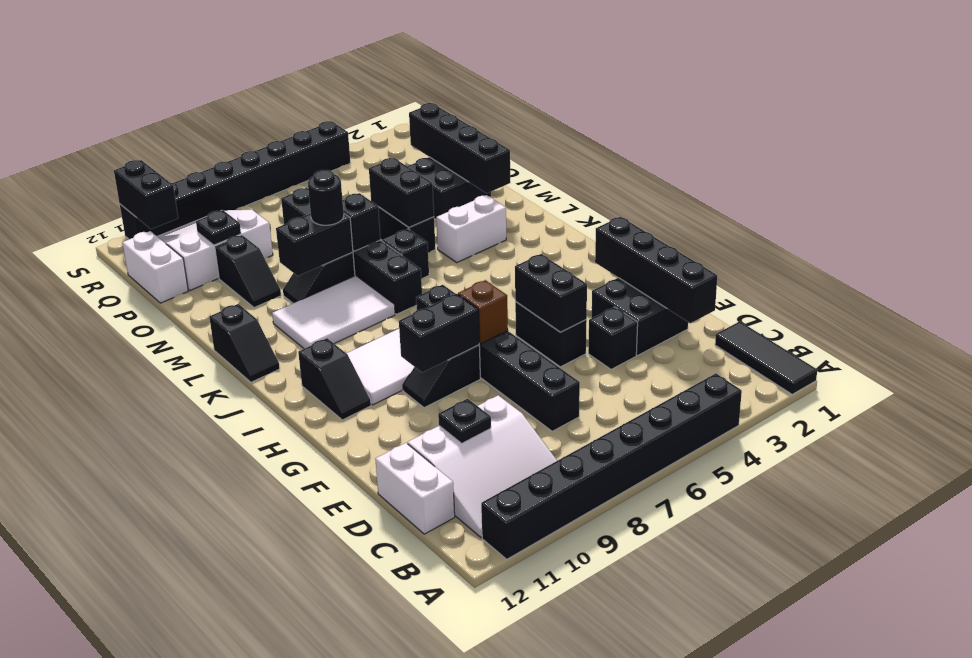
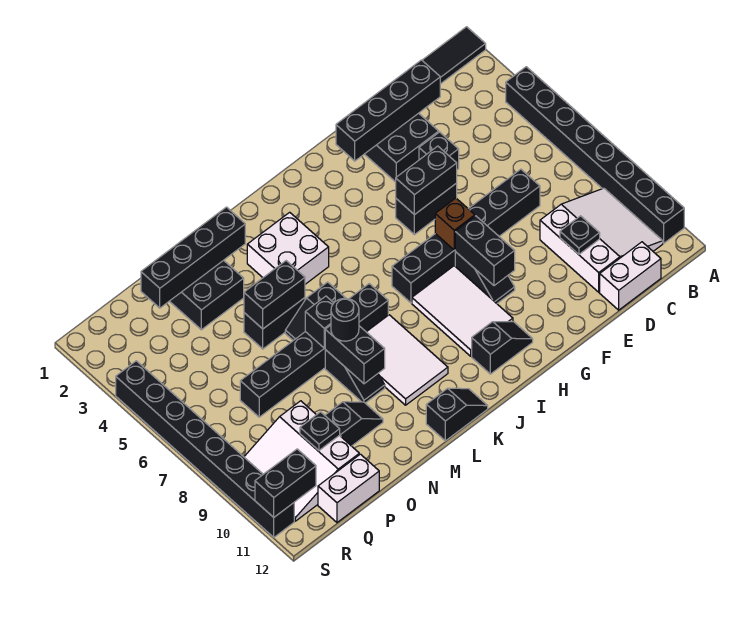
white 1x2 brick [436,195,506,262] -> white 2x2 brick [247,212,329,284]

